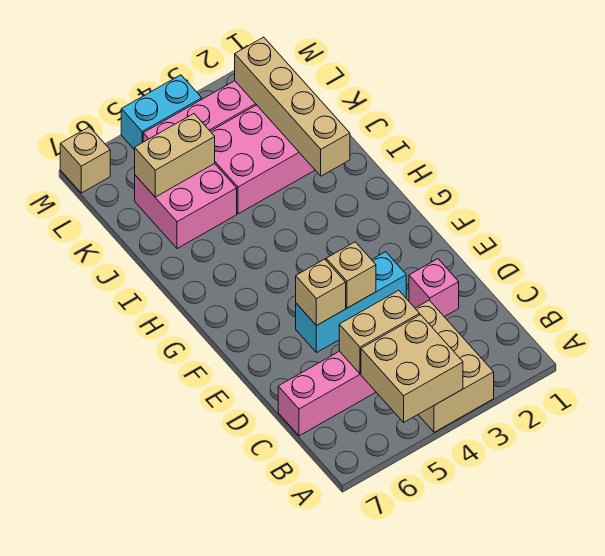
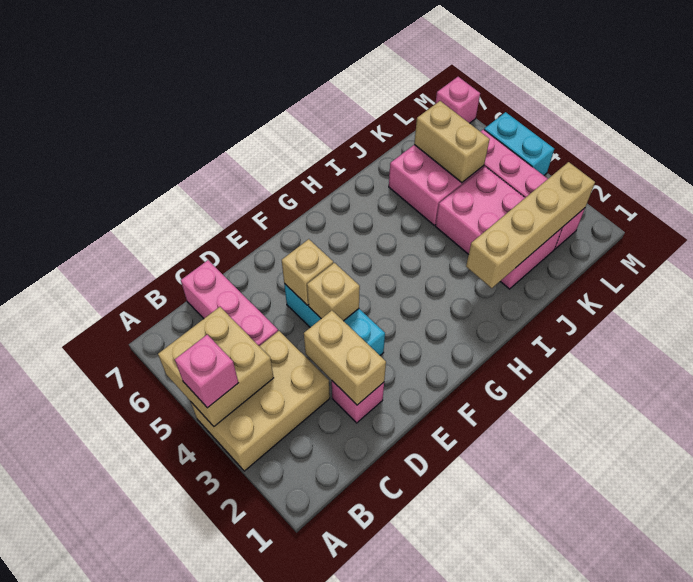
none -> pink 1x1 brick [175,335,238,408]
tan 1x2 brick [339,290,420,374] -> tan 1x2 brick moved to [304,311,386,405]
tan 1x1 brick [60,127,110,193] -> pink 1x1 brick [435,77,480,123]

